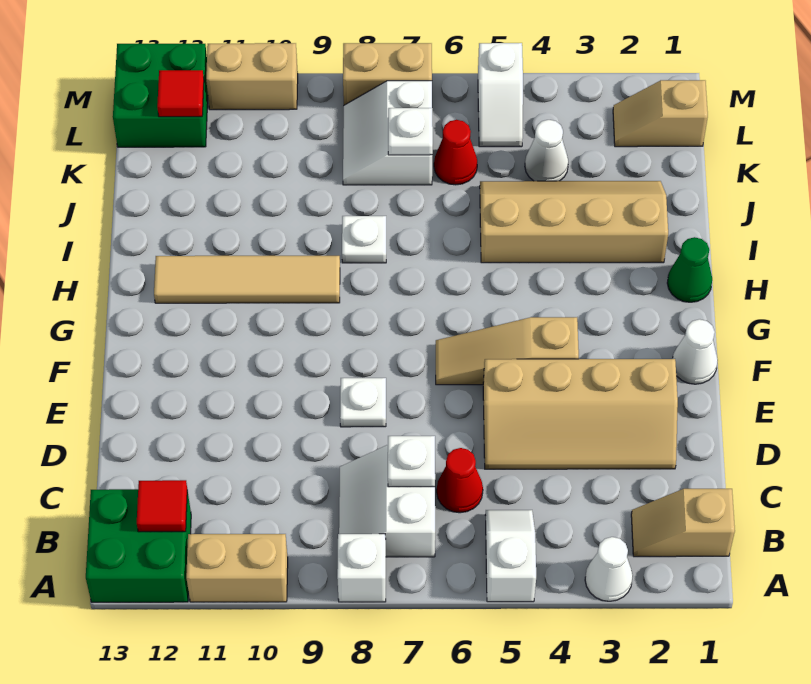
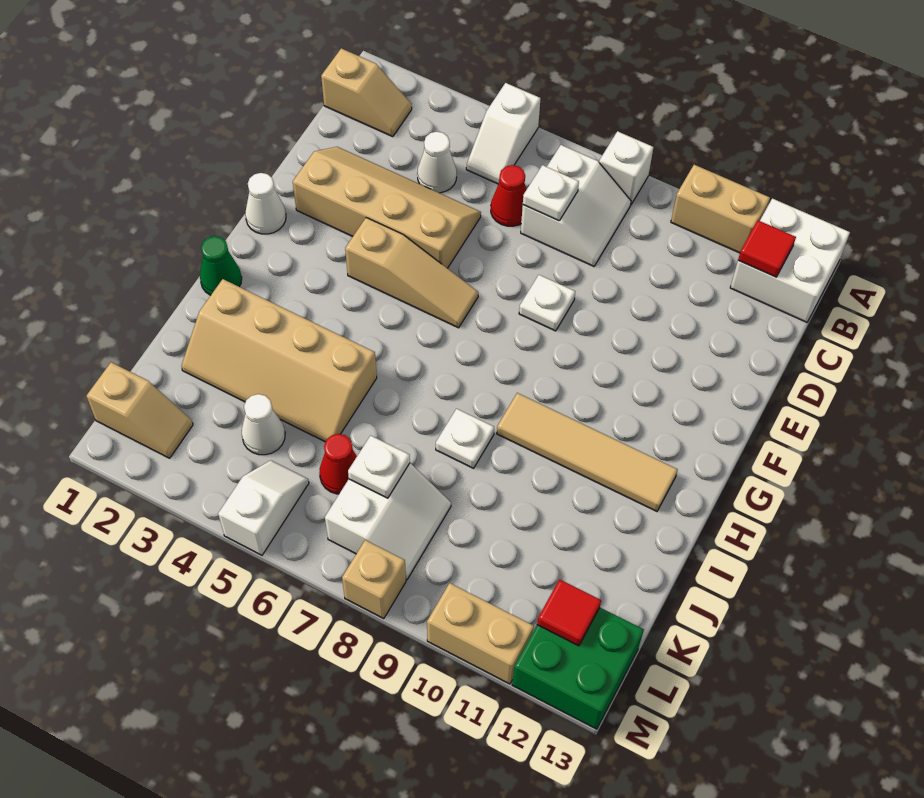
white 1x1 cone [585,537,633,601] -> white 1x1 cone moved to [417,132,457,193]
green 2x2 brick [86,489,191,602] -> white 2x2 brick [730,198,850,322]
tan 1x2 brick [343,43,432,105] -> tan 1x1 brick [342,540,406,619]

